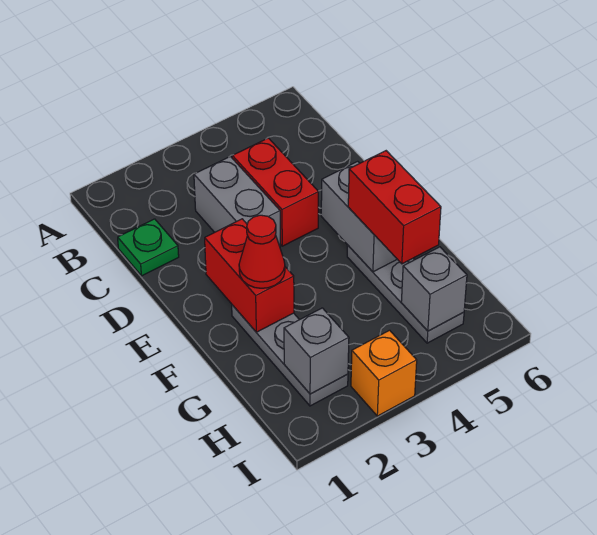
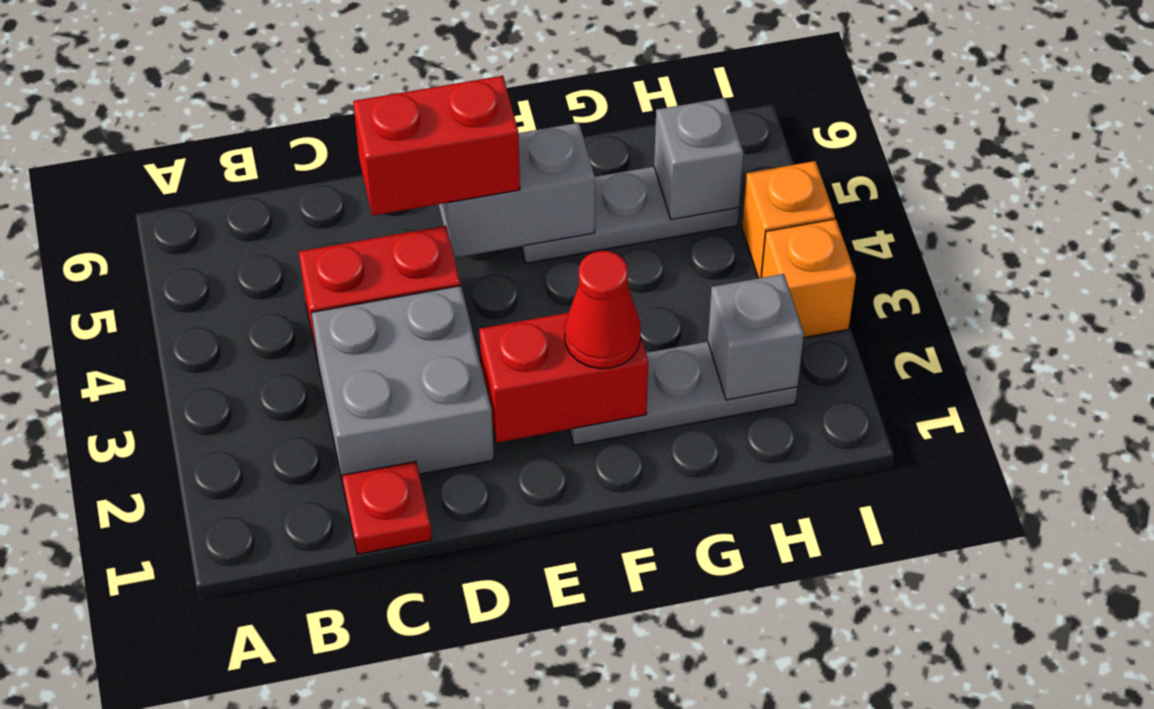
green 1x1 plate [118,219,179,276] -> red 1x1 plate [342,462,432,554]
grey 1x2 brick [194,157,280,246] -> grey 2x2 brick [311,286,494,488]
red 1x2 brick [348,151,441,264] -> red 1x2 brick moved to [353,76,520,216]
none -> orange 1x1 brick [742,161,835,278]

